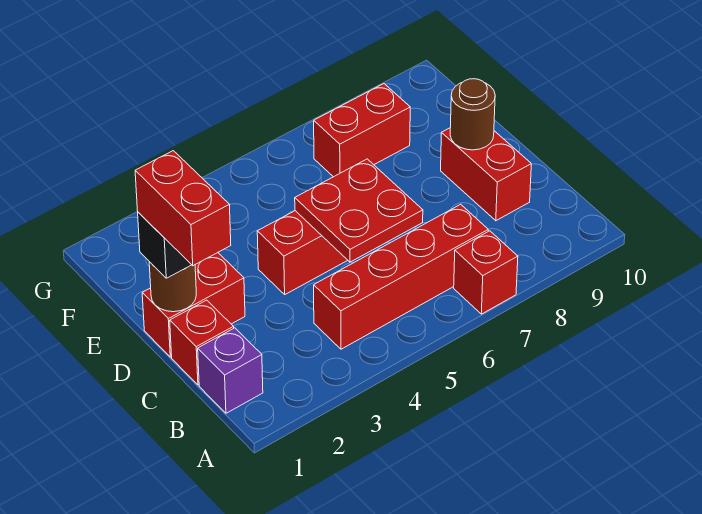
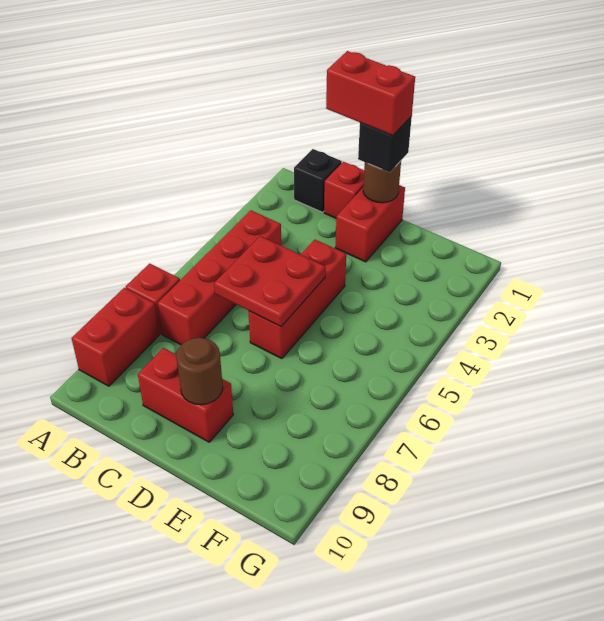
purple 1x1 brick [198,328,263,413] -> black 1x1 brick [294,149,342,212]
red 1x2 brick [314,84,410,177] -> red 1x2 brick moved to [72,288,159,386]

